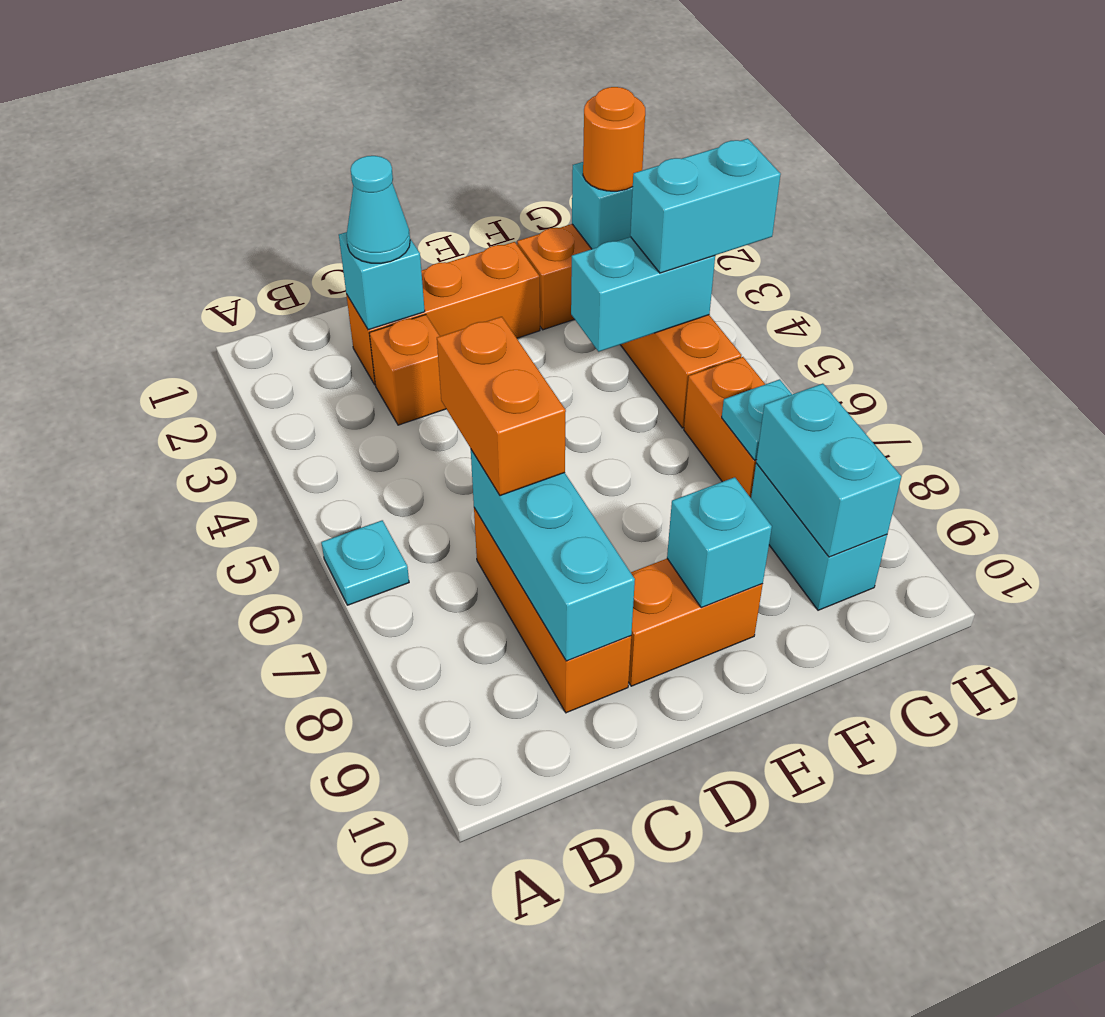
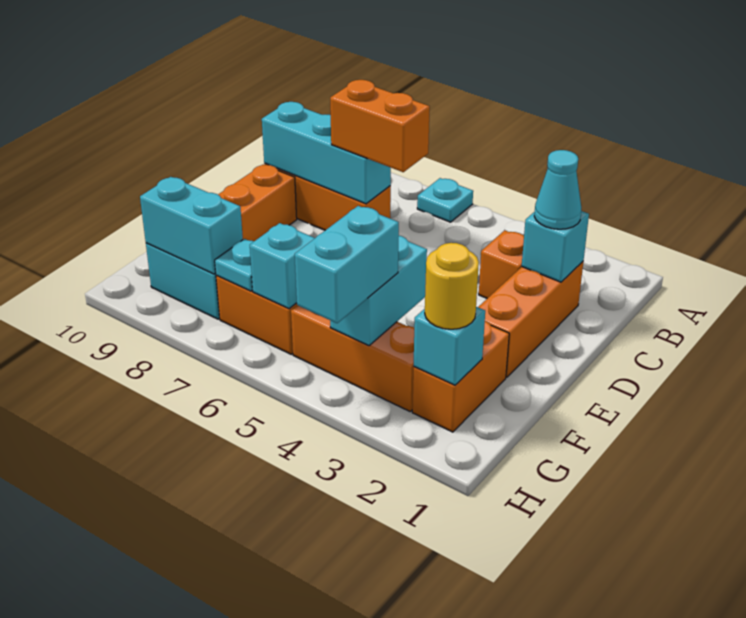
cyan 1x1 brick [667,477,772,608] -> cyan 1x1 brick moved to [250,223,315,309]
orange 1x1 round brick [583,87,645,191] -> yellow 1x1 round brick [425,243,479,329]

